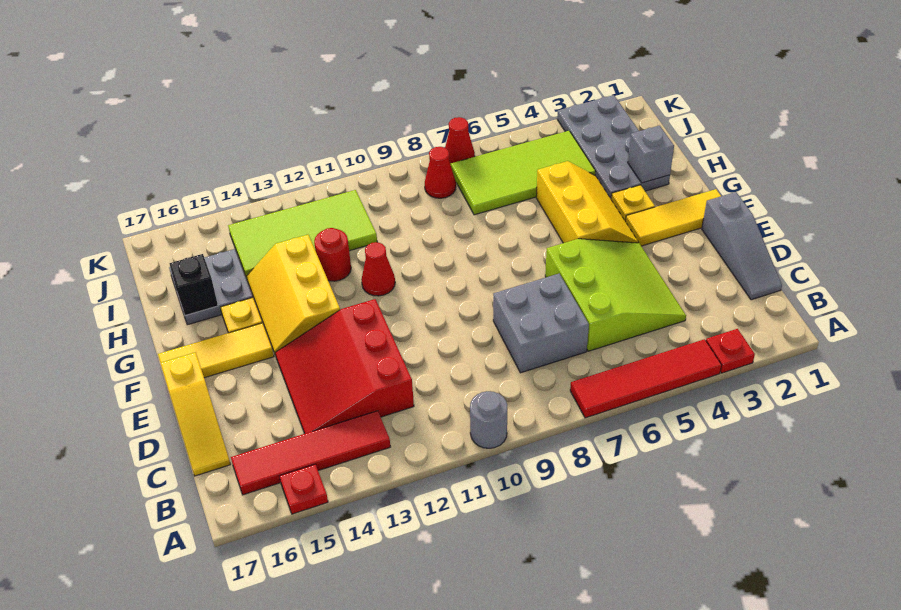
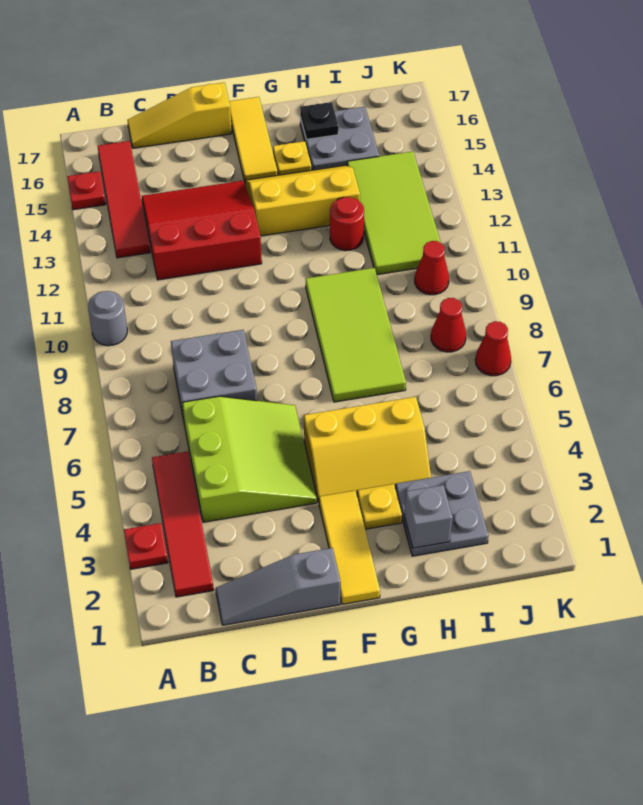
red 1x4 tile [570,339,721,418] -> red 1x4 tile moved to [152,451,214,597]
lime 3x3 slope [545,239,686,351] -> lime 3x3 slope turned to [182,396,317,522]
red 1x1 cone [361,242,395,296] -> red 1x1 cone moved to [415,241,449,295]
grey 2x4 plate [557,95,670,199] -> grey 2x2 plate [395,471,489,556]
black 1x1 brick [169,254,218,316] -> black 1x1 plate [300,102,339,139]
lime 2x4 tile [451,131,596,215] -> lime 2x4 tile moved to [306,268,406,402]

